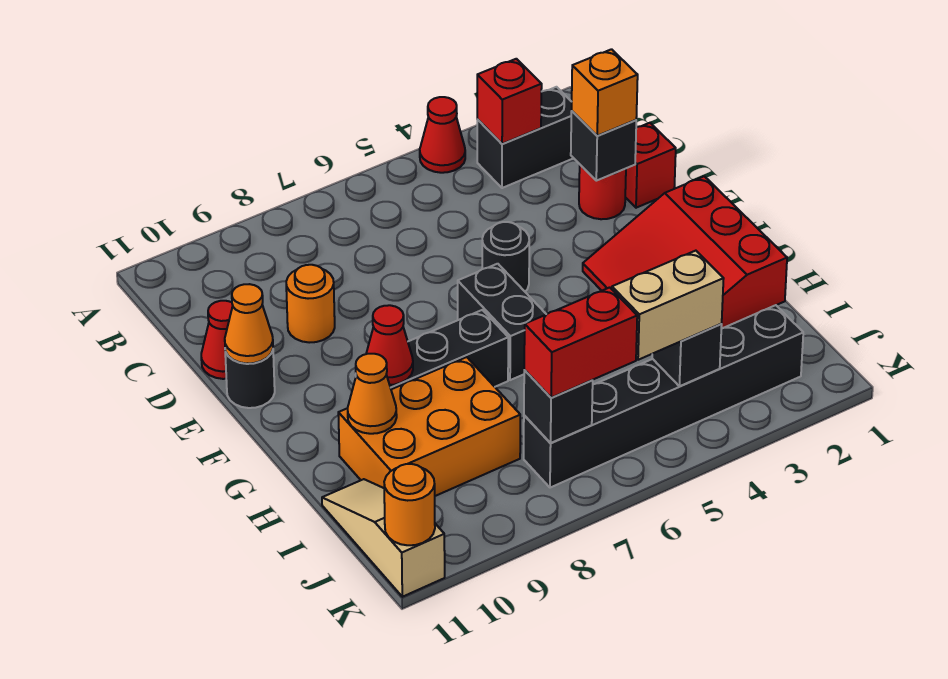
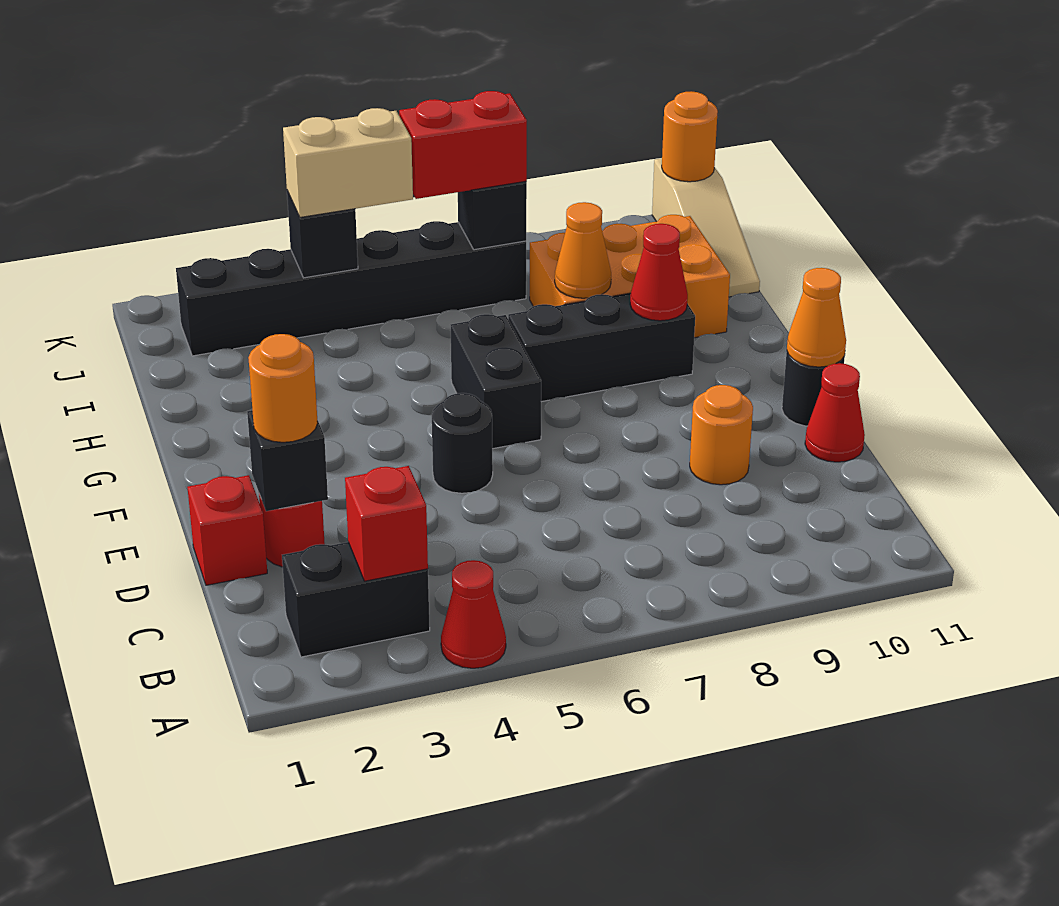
orange 1x1 brick [572,49,638,136] -> orange 1x1 round brick [248,334,318,442]
red 3x3 slope [583,176,787,329] -> none
orange 1x1 cone [348,354,397,434] -> orange 1x1 cone moved to [555,202,611,298]

